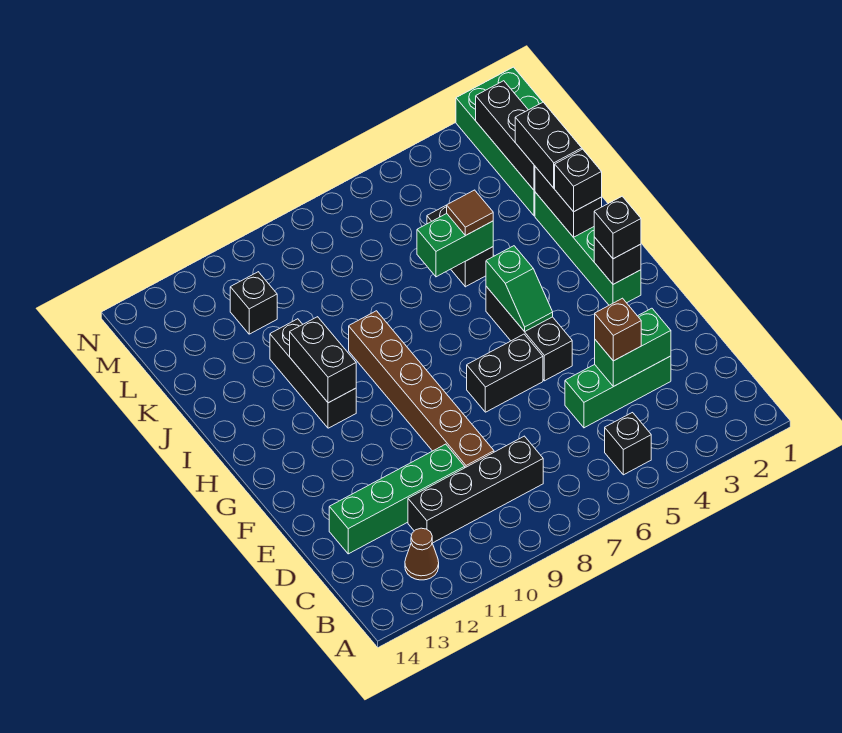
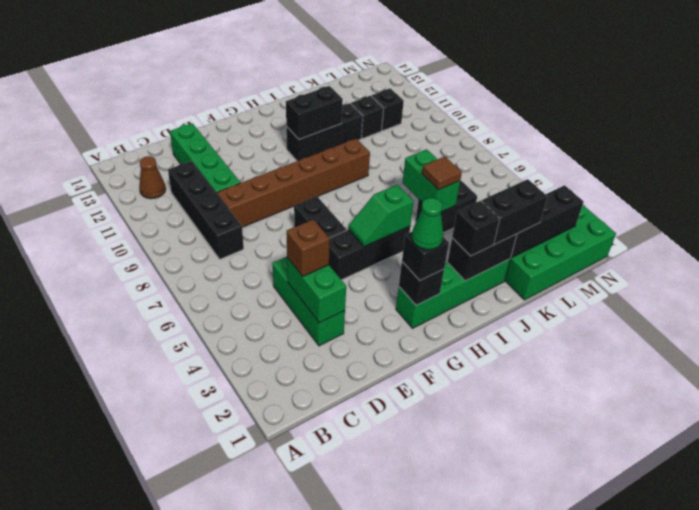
black 1x1 brick [605,413,651,475] -> black 1x1 brick moved to [351,96,384,139]
none -> green 1x1 cone [411,198,444,250]

